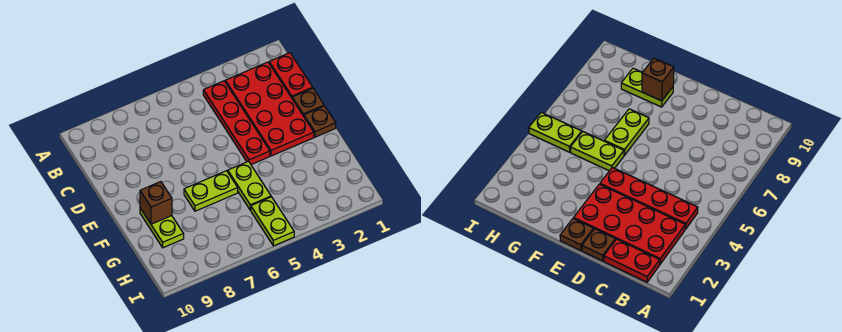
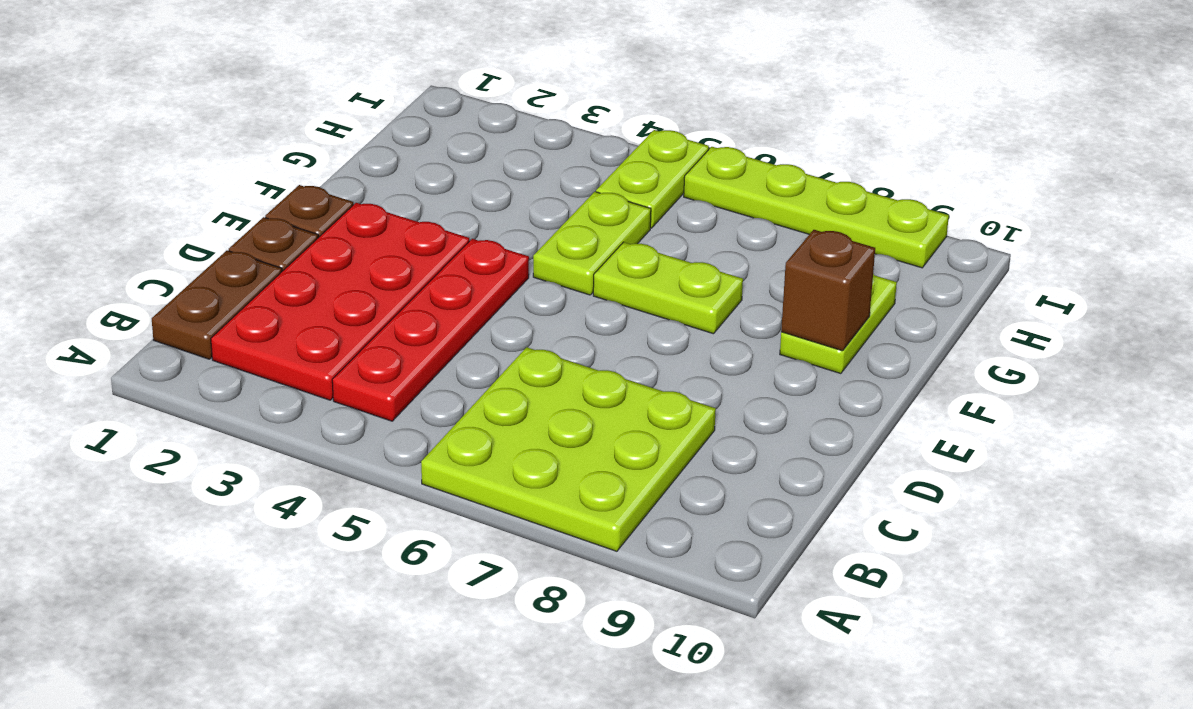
none -> lime 3x3 plate [421,347,716,551]
red 1x2 plate [269,53,313,98] -> brown 1x2 plate [152,251,282,359]
none -> lime 1x4 plate [684,147,949,268]

